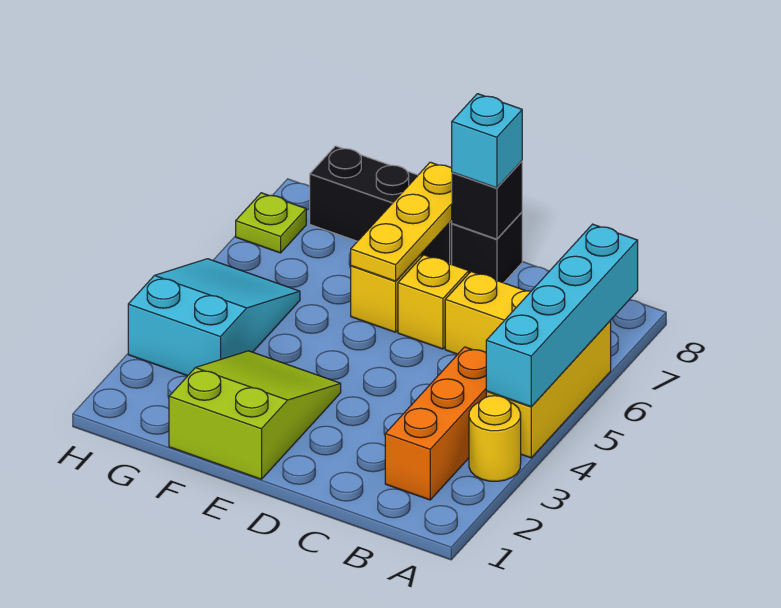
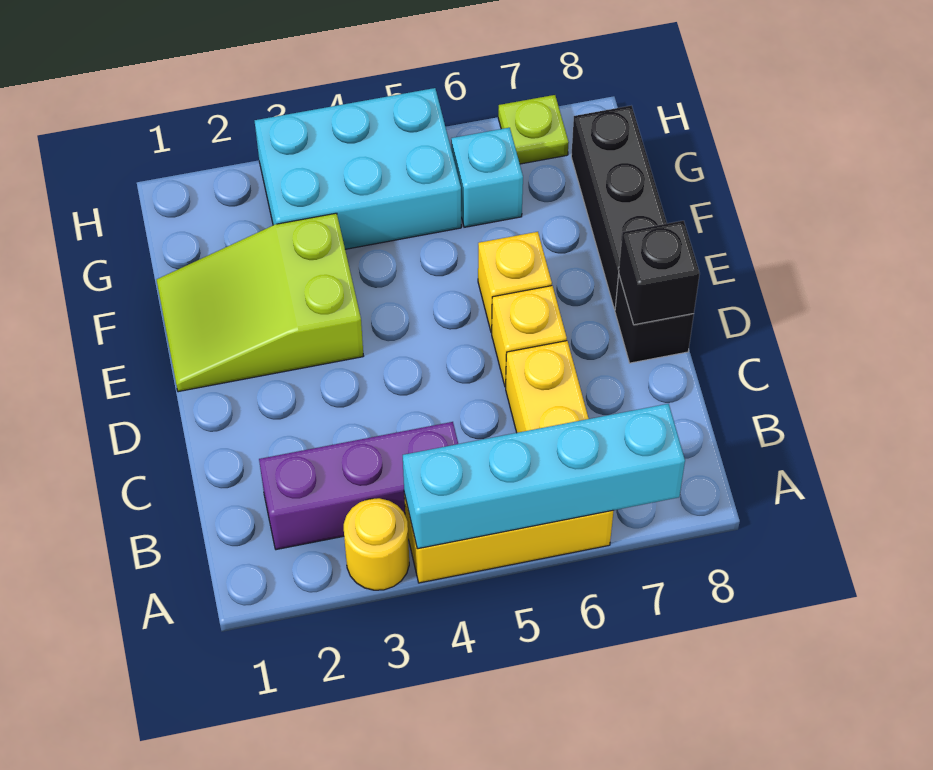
orange 1x3 brick [385,347,487,500] -> purple 1x3 brick [259,422,458,550]
cyan 1x1 brick [452,94,522,188] -> cyan 1x1 brick moved to [451,128,523,227]
lime 2x3 slope [169,351,341,479] -> lime 2x3 slope turned to [157,213,363,392]
yellow 1x3 plate [351,162,452,281] -> none
cyan 2x3 slope [128,259,300,376] -> cyan 2x3 brick [255,88,461,249]

